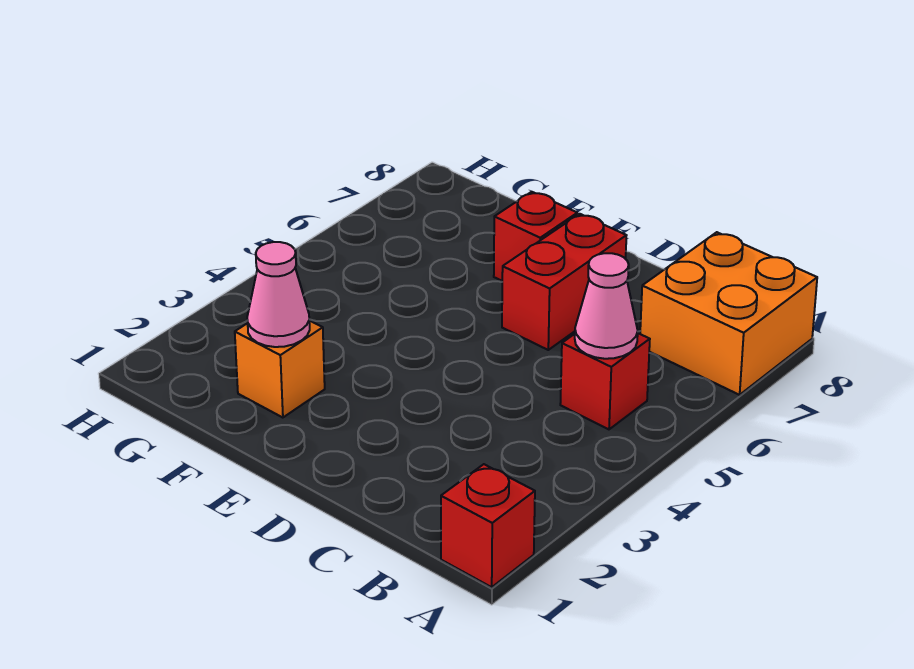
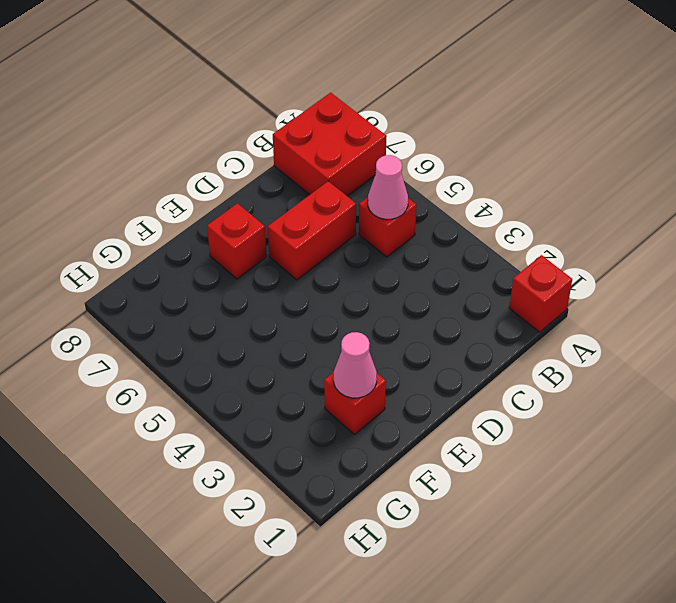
orange 2x2 brick [640,232,817,395] -> red 2x2 brick [273,93,387,196]
red 1x2 brick [502,214,627,350] -> red 1x2 brick turned to [268,181,356,280]
orange 1x1 brick [235,320,325,418] -> red 1x1 brick [324,372,386,434]

